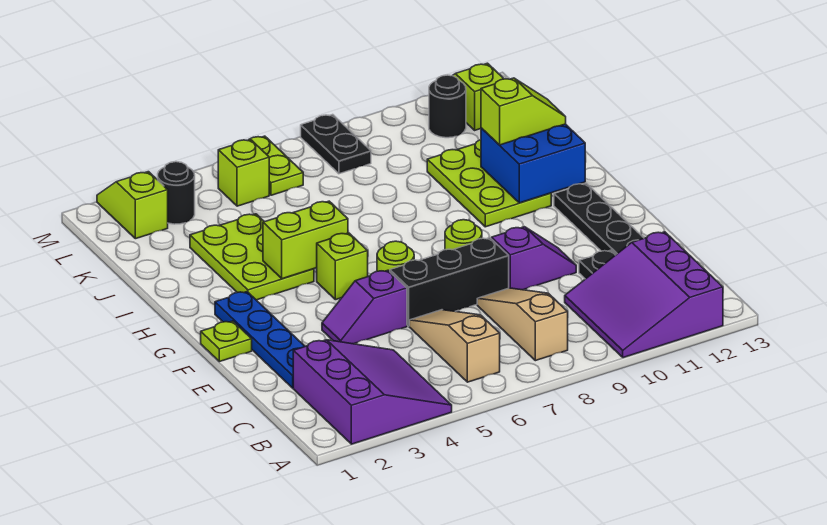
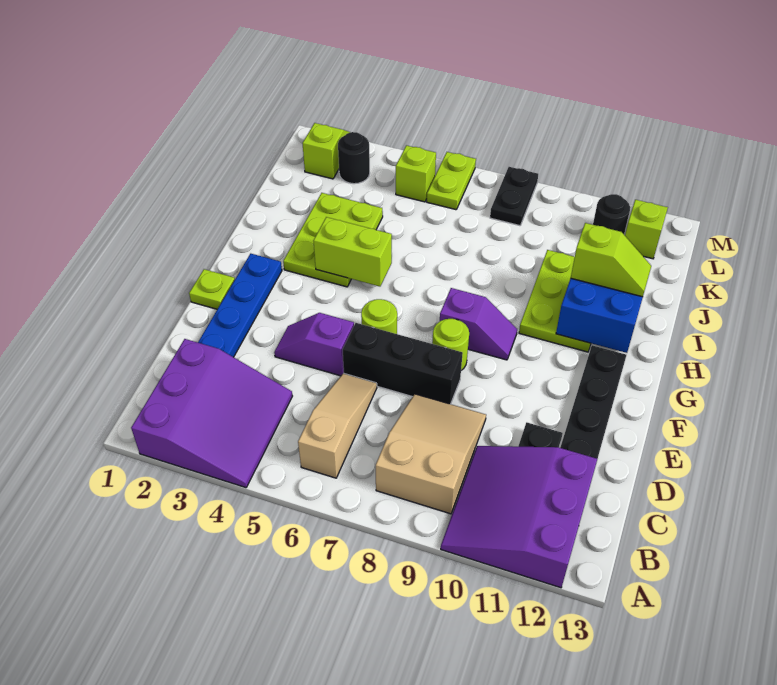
tan 1x3 slope [477,288,568,361] -> tan 2x3 slope [376,394,486,514]
purple 1x2 slope [492,227,576,290] -> purple 1x2 slope moved to [440,288,517,360]
lime 1x1 brick [317,233,368,300] -> none

